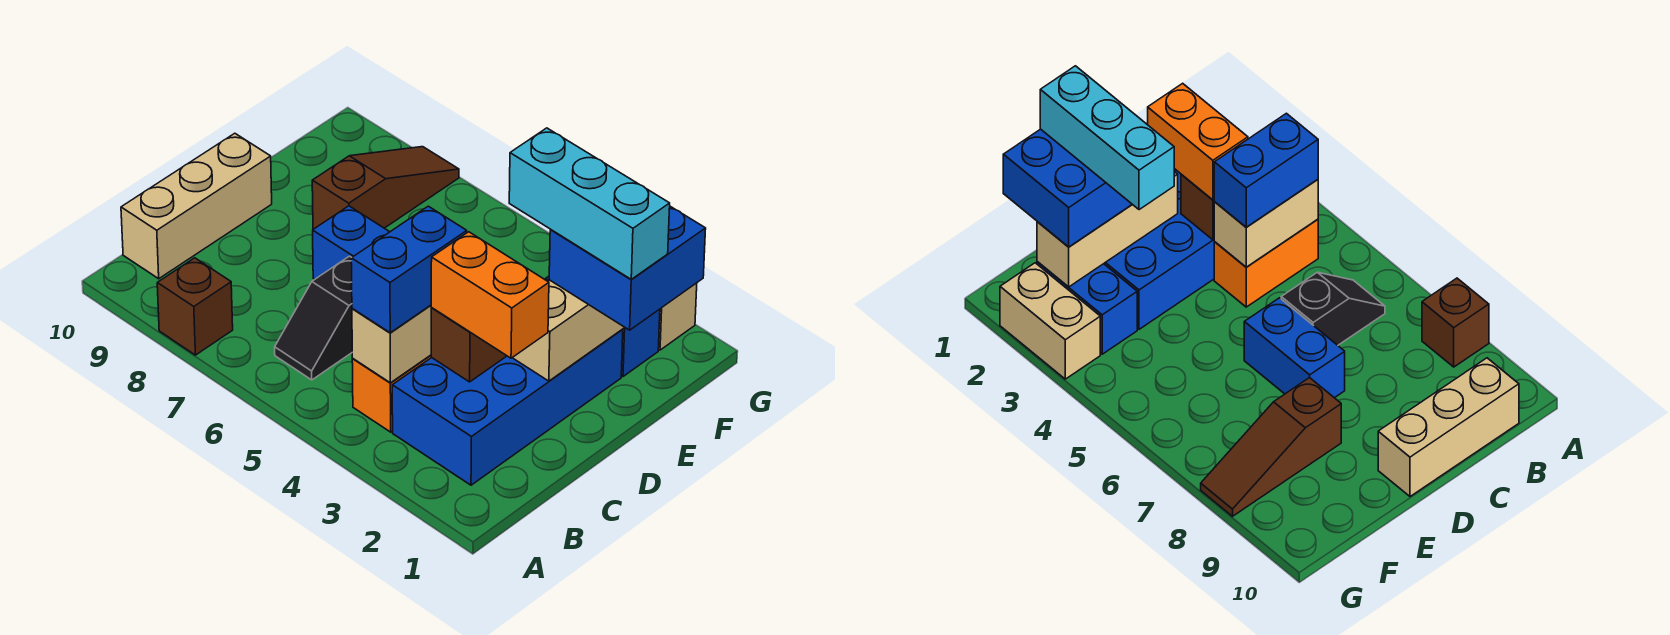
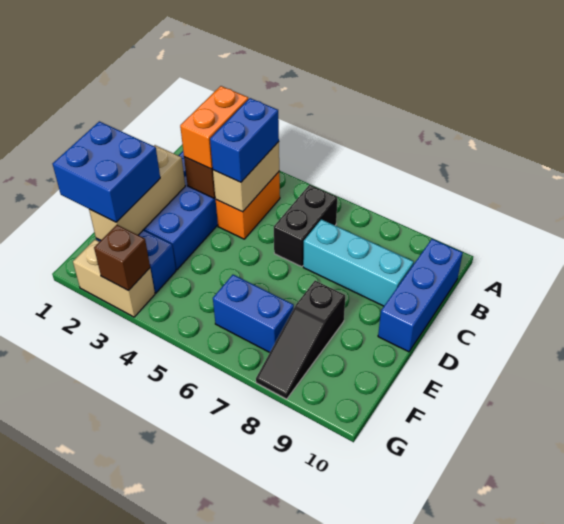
brown 1x1 brick [157,258,233,355] -> brown 1x1 brick moved to [94,225,150,291]
black 1x2 slope [275,256,352,380] -> black 1x2 brick [274,185,338,267]
tan 1x3 brick [121,133,272,279] -> blue 1x3 brick [378,239,463,352]
orange 1x2 brick [431,232,549,358] -> orange 1x2 brick turned to [180,86,248,169]
blue 1x2 brick [313,206,389,279] -> blue 1x2 brick moved to [213,275,294,352]
cyan 1x3 brick [509,128,670,279] -> cyan 1x3 brick moved to [303,219,414,306]
brown 1x3 slope [312,147,459,229] -> black 1x3 slope [256,281,345,399]

